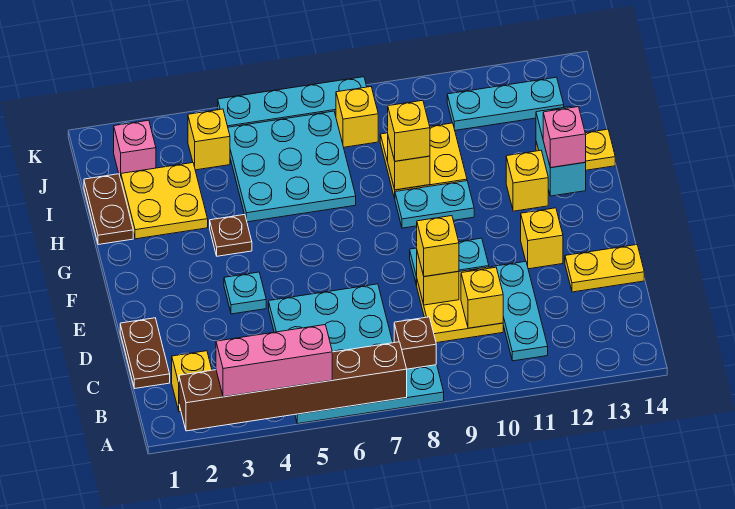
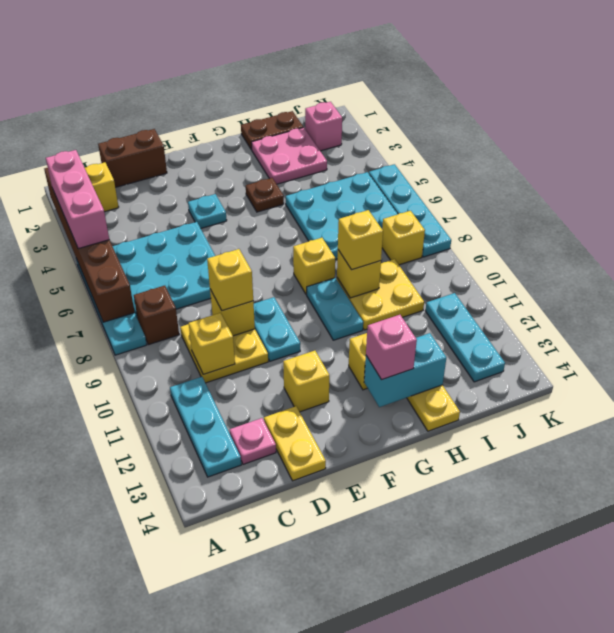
cyan 1x3 plate [491,261,548,361] -> cyan 1x3 plate turned to [170,377,241,477]
brown 1x2 plate [120,318,170,388] -> brown 1x2 brick [98,129,167,187]
none -> pink 1x1 plate [230,418,276,464]
yellow 2x2 plate [121,163,208,239] -> pink 2x2 plate [251,127,327,184]
yellow 1x1 brick [188,109,230,170] -> yellow 1x1 brick moved to [293,238,335,294]

